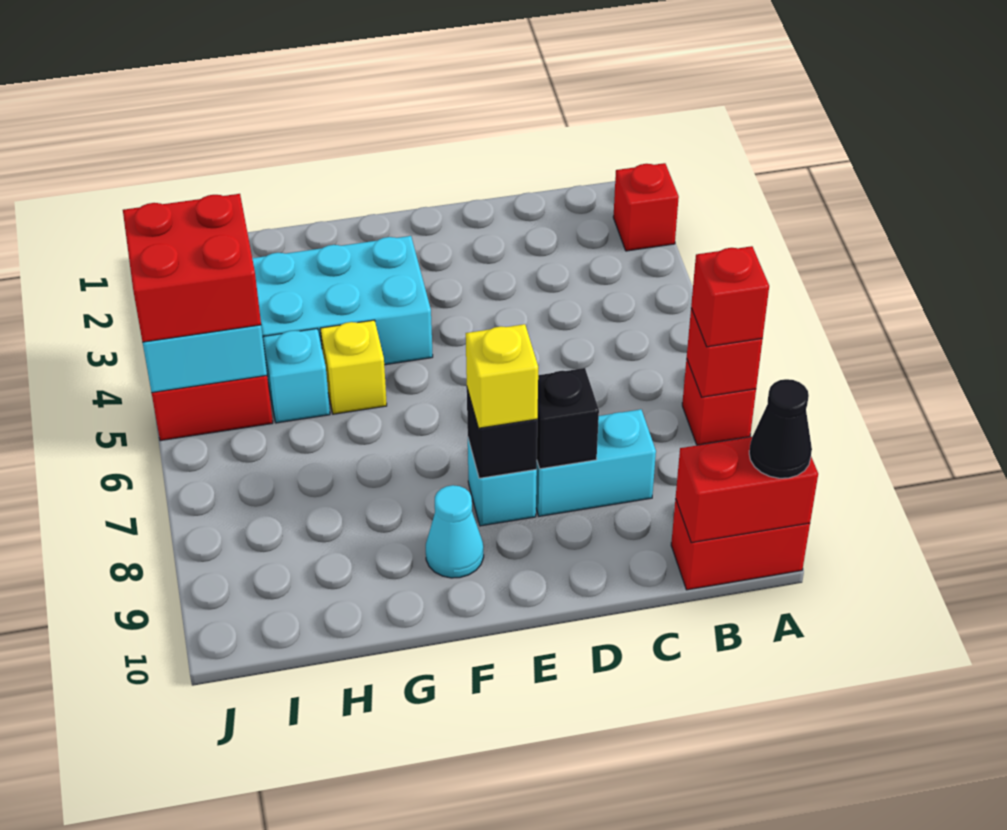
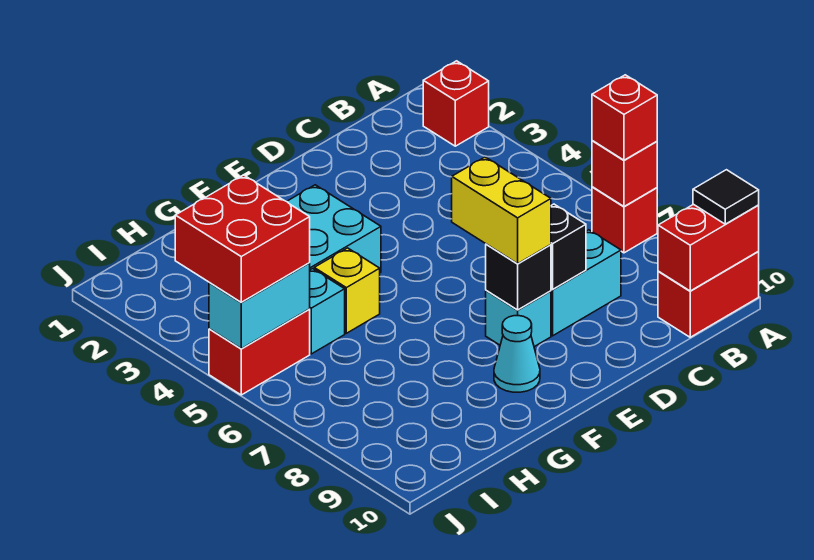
black 1x1 cone [749,379,812,478] -> black 1x1 tile [693,170,759,224]
yellow 1x1 brick [466,324,538,428] -> yellow 1x2 brick [452,157,551,264]

